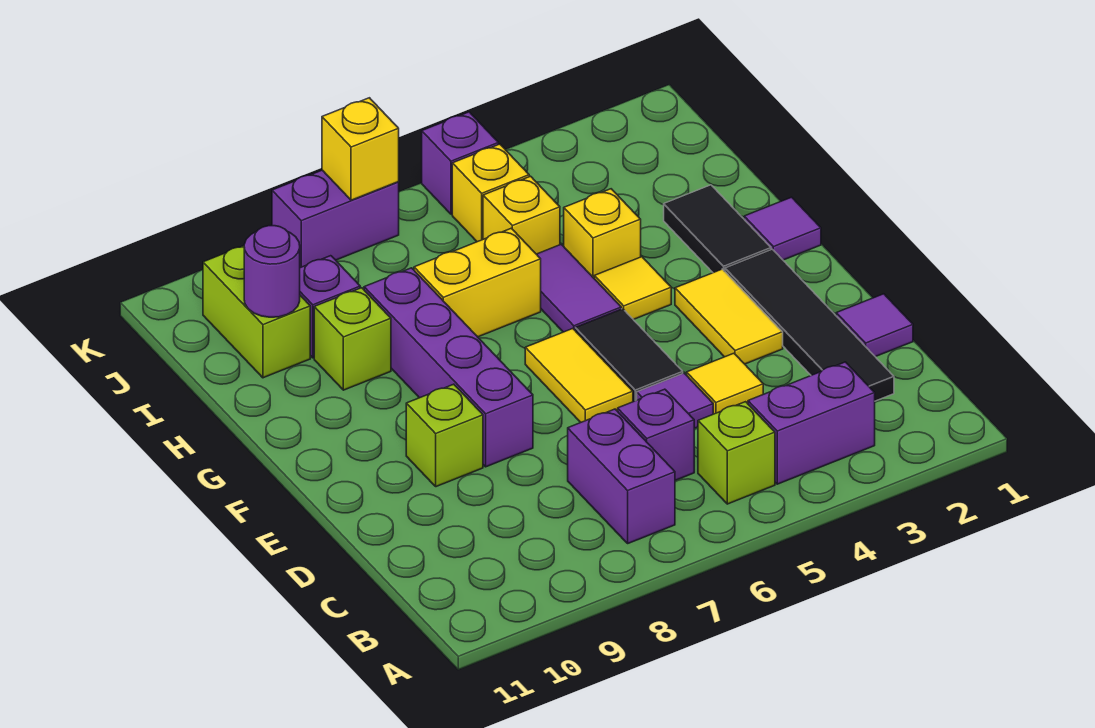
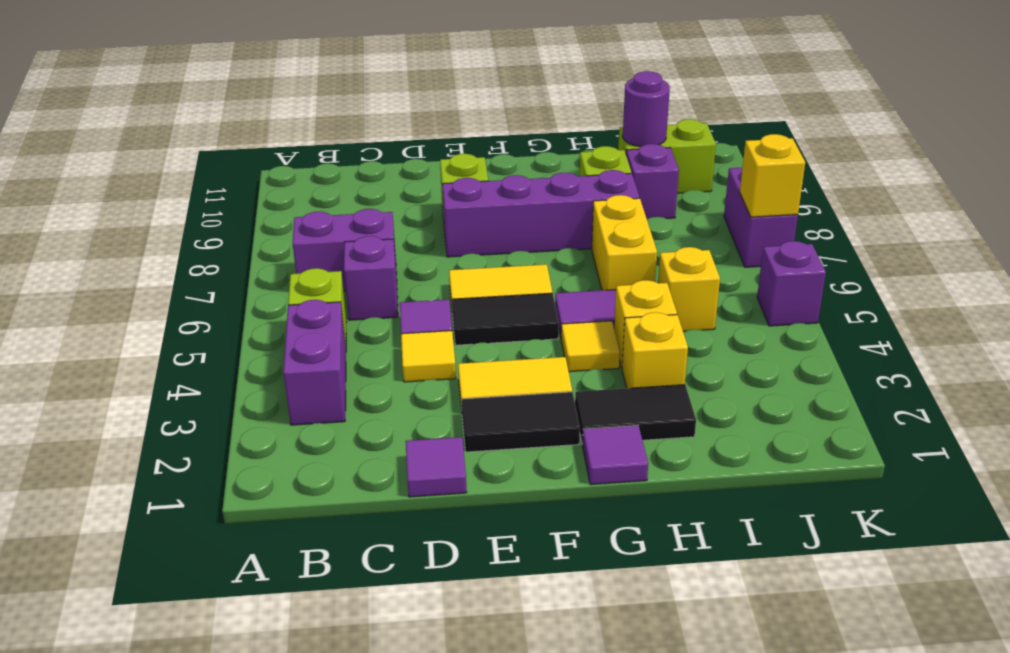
black 1x4 tile [725,249,894,401] -> black 1x2 tile [461,392,580,452]
yellow 1x1 brick [452,144,529,242] -> yellow 1x1 brick moved to [622,312,688,388]

